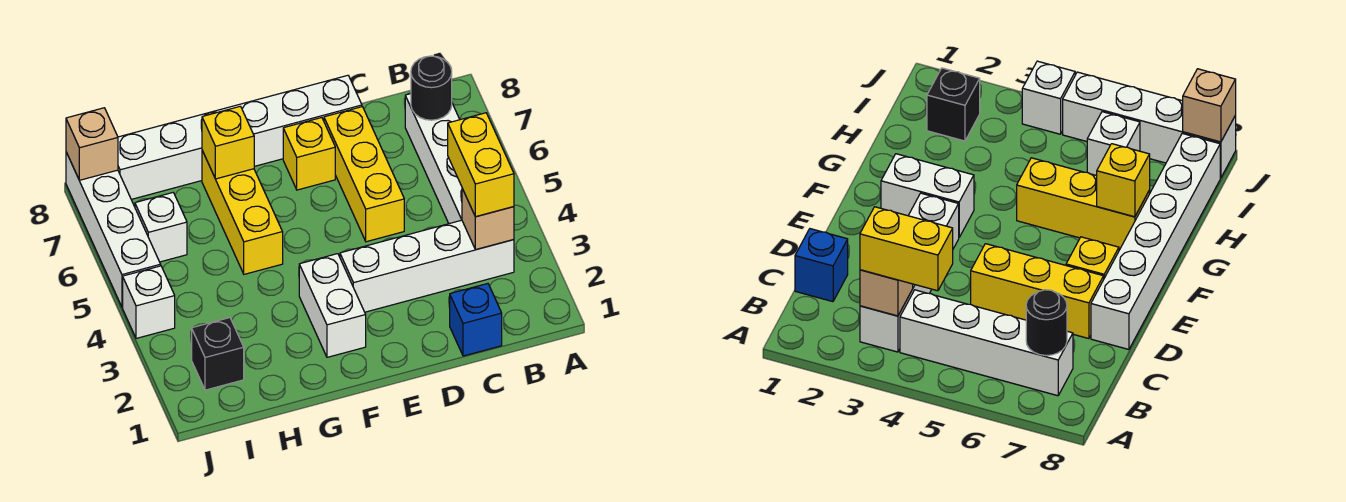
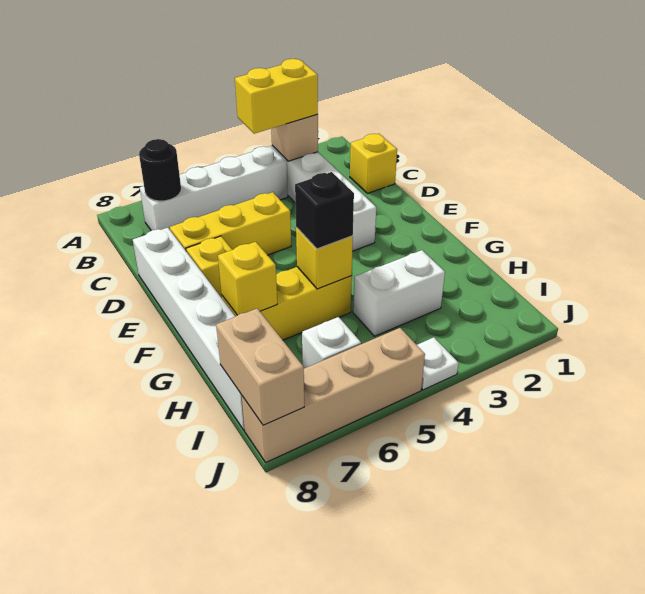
blue 1x1 brick [450,284,502,356] -> yellow 1x1 brick [350,133,397,193]
white 1x2 brick [299,254,366,357] -> white 1x2 brick moved to [353,250,445,336]
none -> yellow 1x1 brick [296,227,353,289]
black 1x1 brick [192,318,244,390] -> black 1x1 brick moved to [295,172,354,249]
white 1x1 brick [123,266,175,338] -> white 1x1 plate [417,337,458,390]
white 1x4 brick [66,152,161,307] -> tan 1x4 brick [242,328,425,462]
tan 1x1 brick [66,108,118,180] -> tan 1x2 brick [216,308,304,425]

